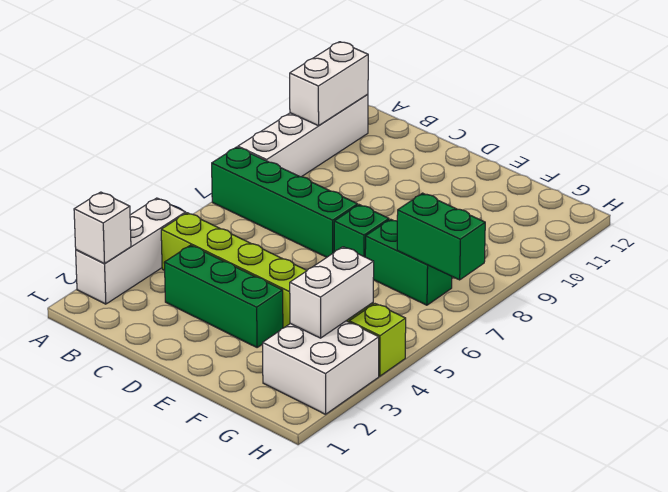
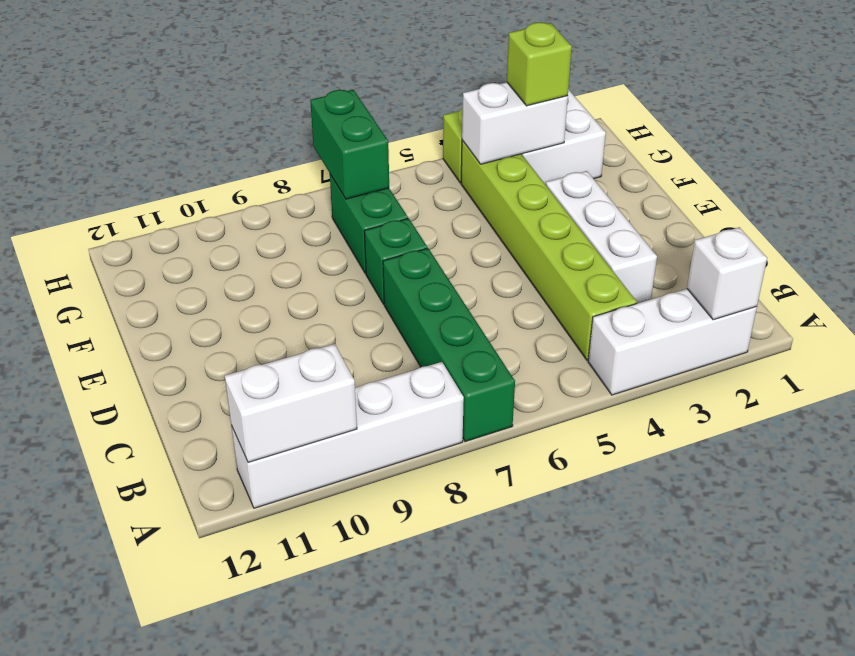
green 1x3 brick [164,245,283,348] -> white 1x3 brick [546,171,657,303]
none -> lime 1x1 brick [507,22,572,106]

